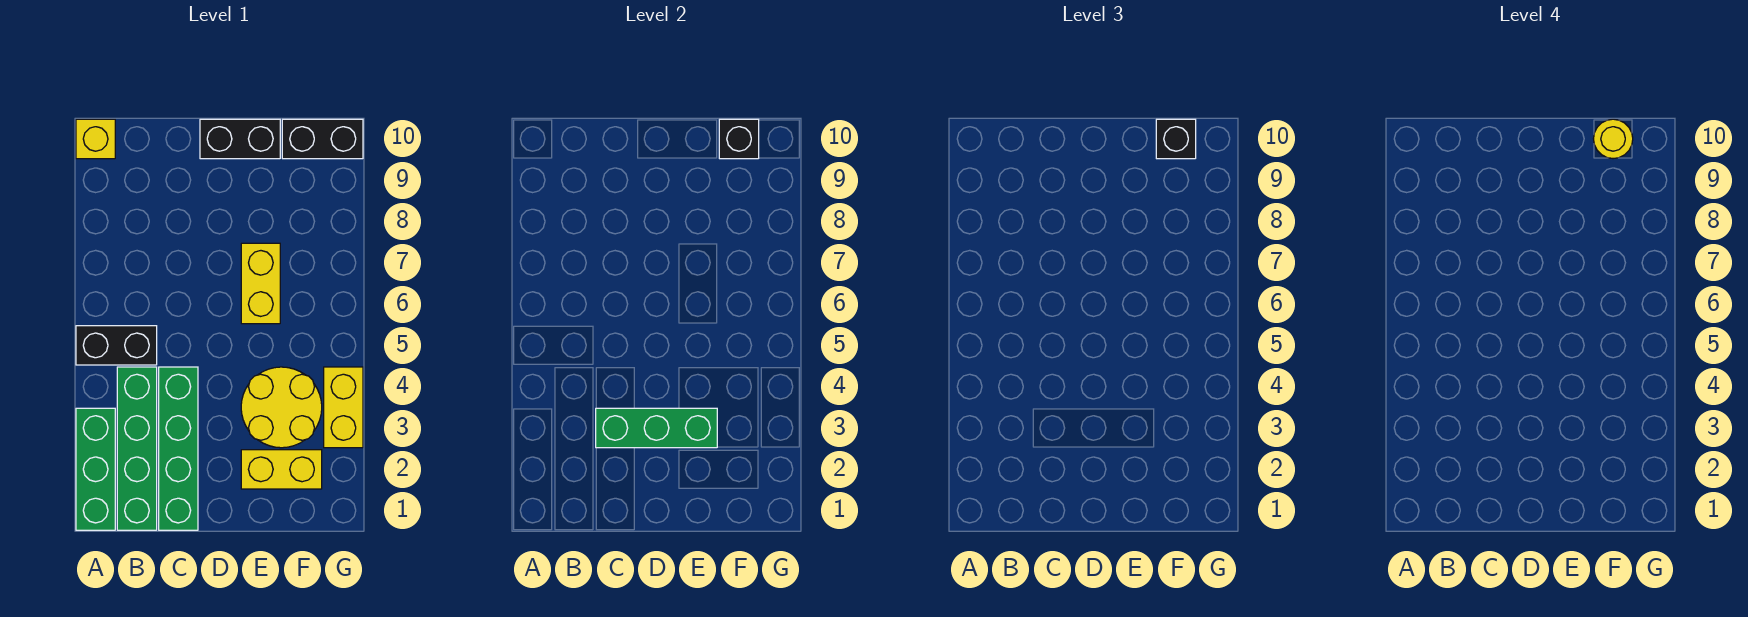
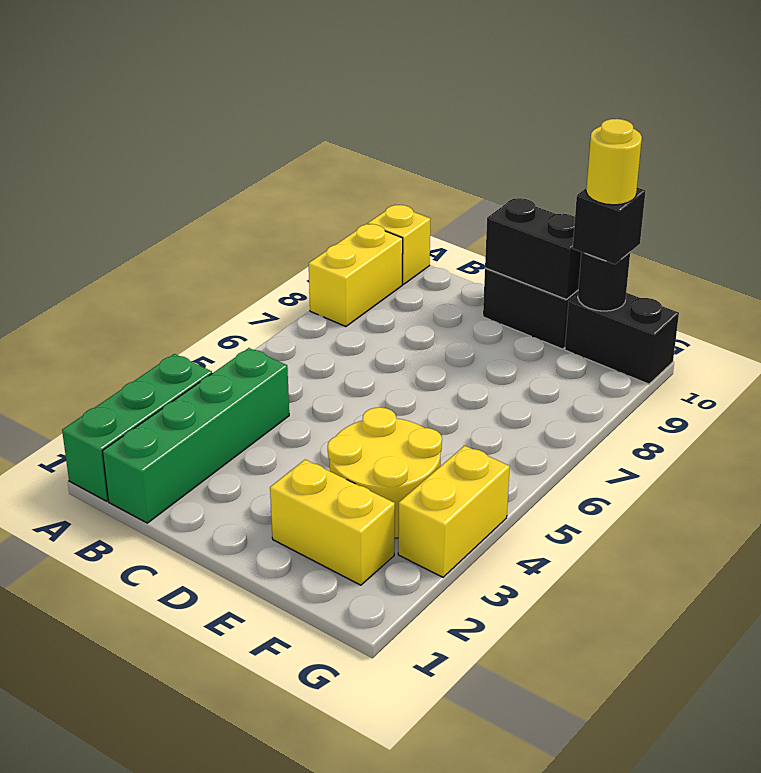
black 1x2 brick [76,326,157,365] -> black 1x2 brick moved to [485,198,581,300]
green 1x4 brick [159,367,198,530] -> none
green 1x3 brick [596,408,717,448] -> none
yellow 1x2 brick [241,243,280,324] -> yellow 1x2 brick moved to [309,224,403,327]
black 1x1 brick [719,119,759,159] -> black 1x1 round brick [578,252,630,311]

